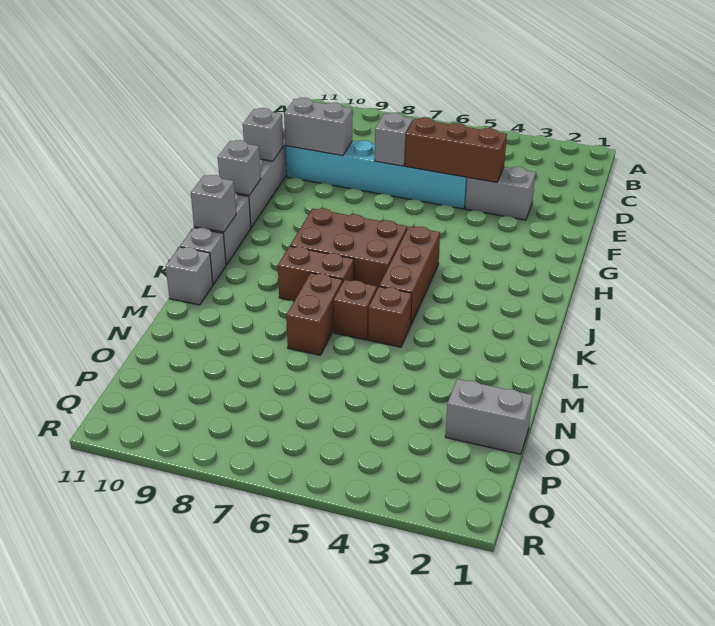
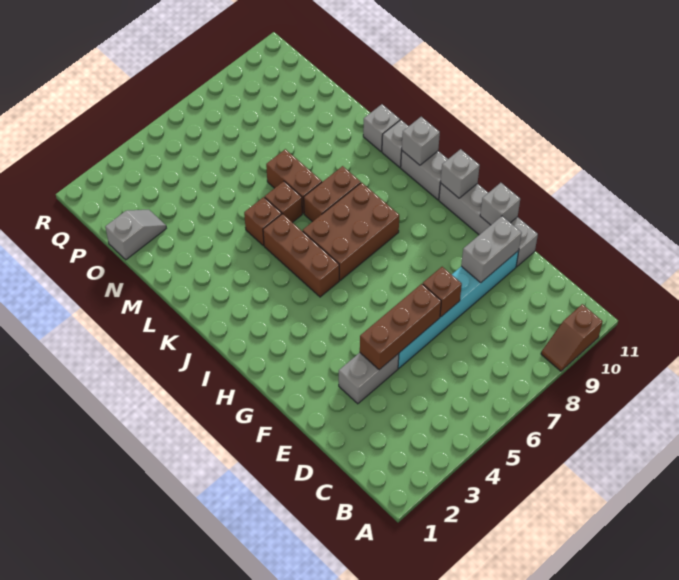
none -> brown 1x2 slope [541,304,603,371]
grey 1x1 brick [375,113,413,166] -> brown 1x1 brick [423,267,462,317]
grey 1x2 brick [445,379,533,454] -> grey 1x2 slope [105,210,166,260]

